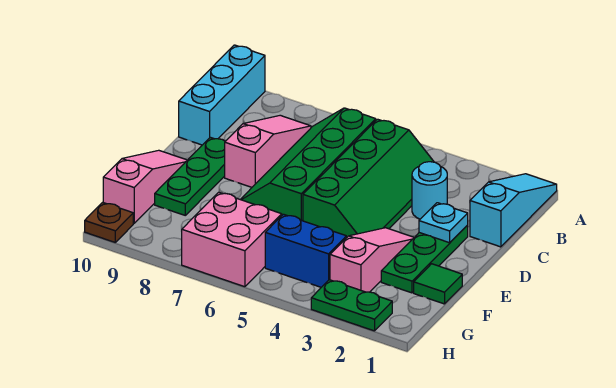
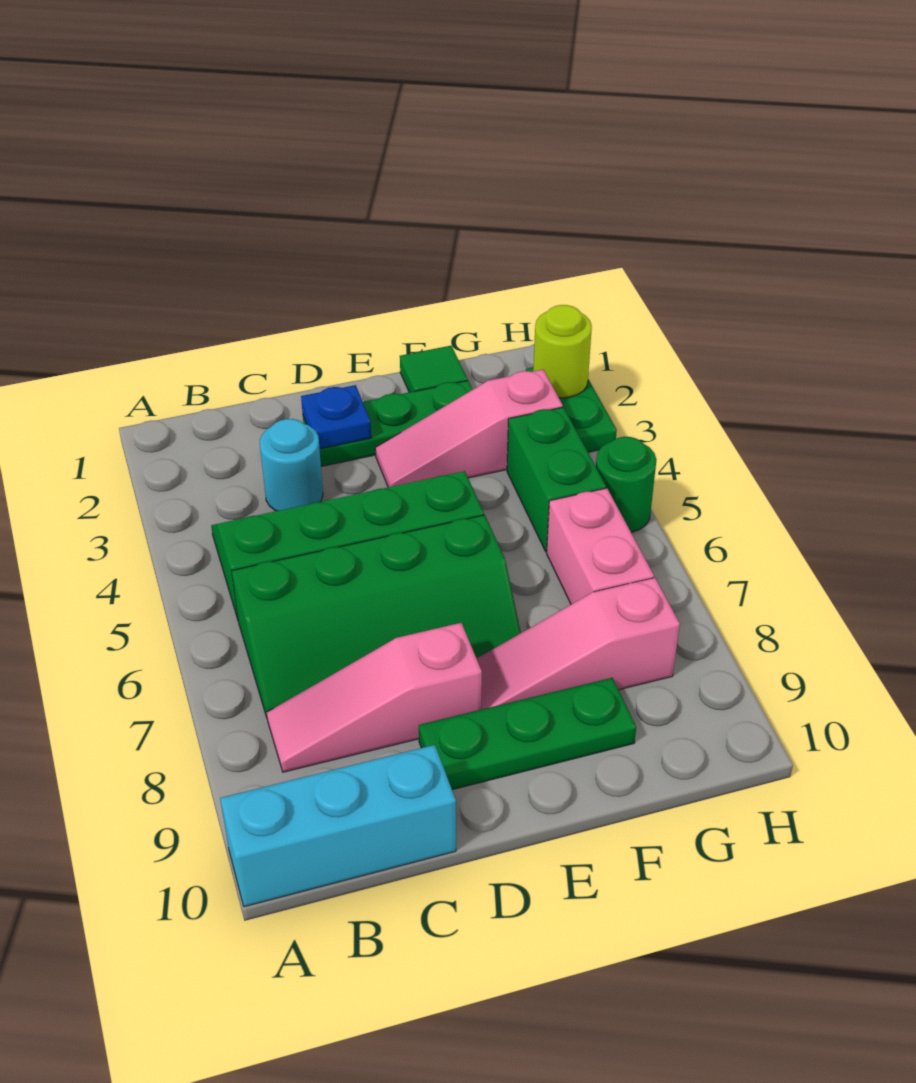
cyan 1x3 slope [470,174,557,247] -> none
cyan 1x1 plate [419,203,468,243] -> blue 1x1 plate [301,385,371,449]
pink 1x3 slope [103,150,187,223] -> pink 1x3 slope moved to [477,578,680,710]
blue 1x2 brick [265,214,346,287] -> green 1x2 brick [507,407,606,552]
pink 2x2 brick [182,192,282,287] -> pink 1x2 brick [547,488,654,604]
none -> lime 1x1 round brick [533,305,592,398]
none -> green 1x1 round brick [596,437,657,532]
brown 1x1 plate [85,202,133,242] -> none

